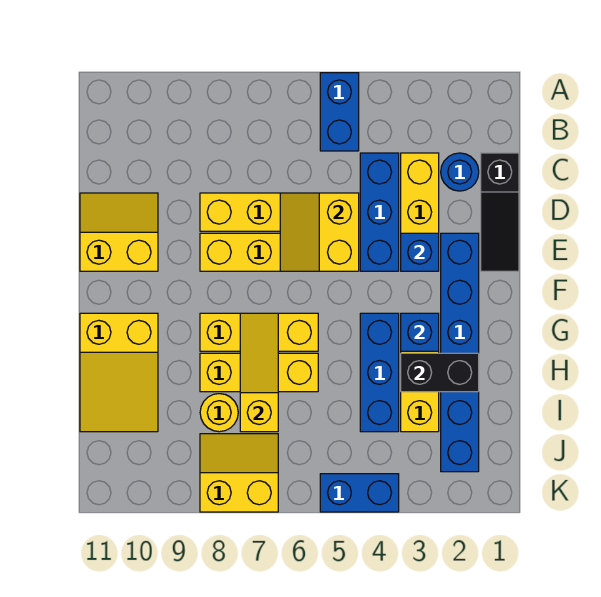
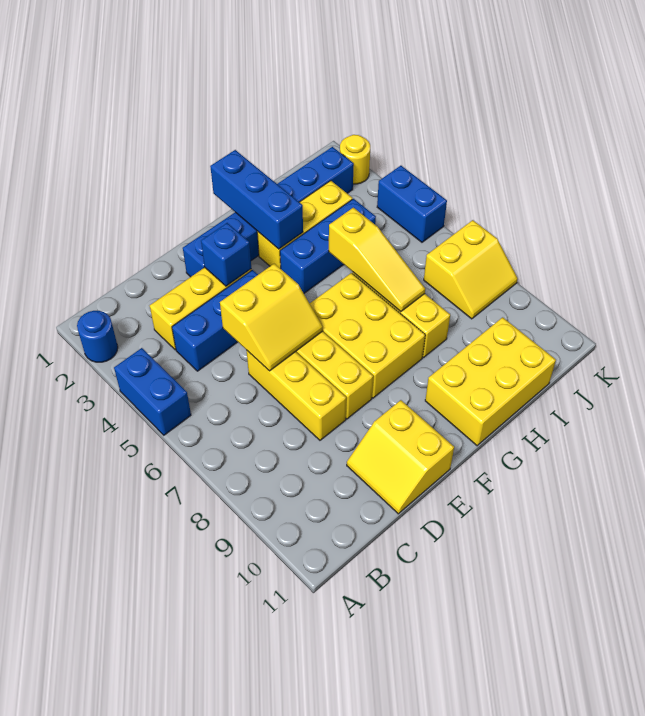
blue 1x2 brick [320,73,359,151] -> blue 1x2 brick turned to [114,348,191,435]
black 1x3 slope [481,153,519,271] -> none
blue 1x1 round brick [441,153,479,191] -> blue 1x1 round brick moved to [77,311,118,362]
blue 1x1 brick [401,313,439,351] -> blue 1x3 brick [210,150,303,249]
yellow 1x3 brick [200,313,318,351] -> yellow 2x3 brick [310,273,425,398]
yellow 1x3 slope [240,313,278,432] -> yellow 1x3 slope turned to [329,208,425,312]
yellow 2x3 slope [80,313,158,432] -> yellow 2x3 brick [425,317,556,446]
black 1x2 brick [401,353,479,392] -> none
yellow 1x1 round brick [200,394,238,432] -> yellow 1x1 round brick moved to [340,135,370,184]
yellow 2x2 slope [200,434,278,512] -> yellow 2x2 slope turned to [424,220,518,319]

